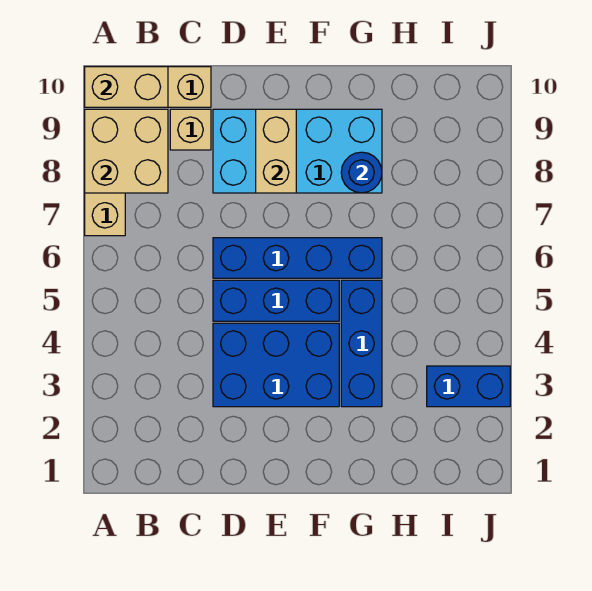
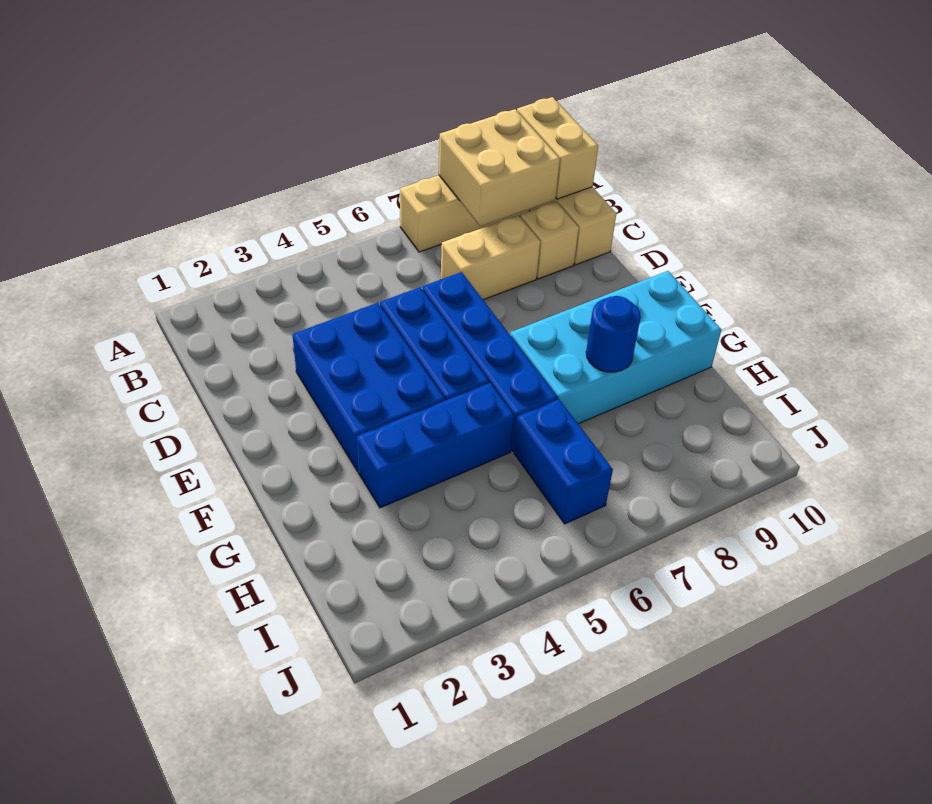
cyan 2x4 brick [213,109,382,193] -> cyan 2x4 brick turned to [510,271,721,424]
tan 1x2 brick [256,109,296,193] -> tan 1x2 brick moved to [441,215,540,300]
blue 1x2 brick [427,366,510,407] -> blue 1x2 brick moved to [514,399,613,524]

